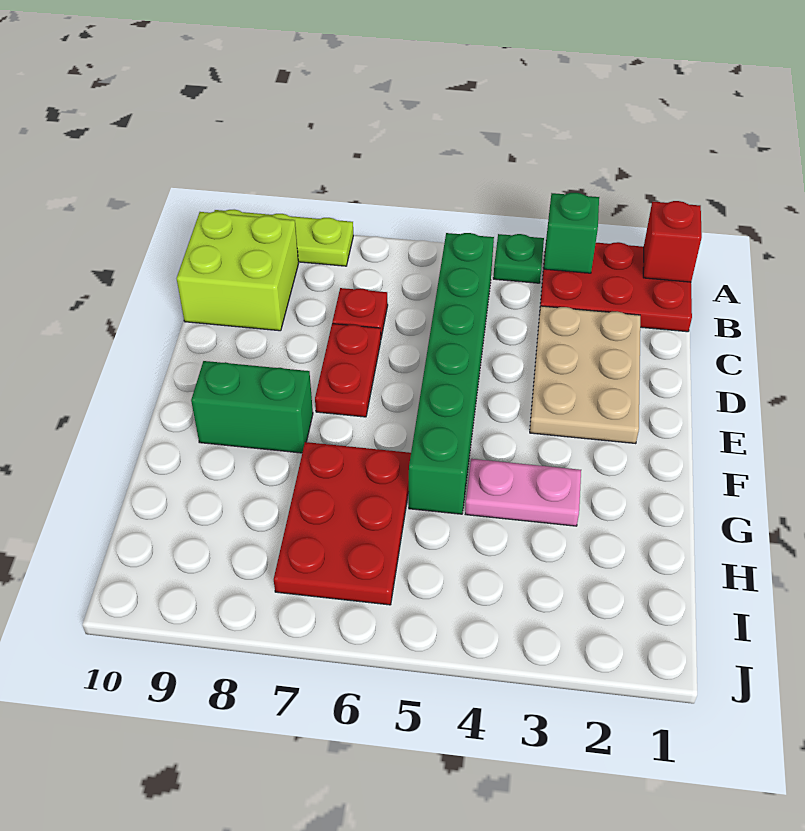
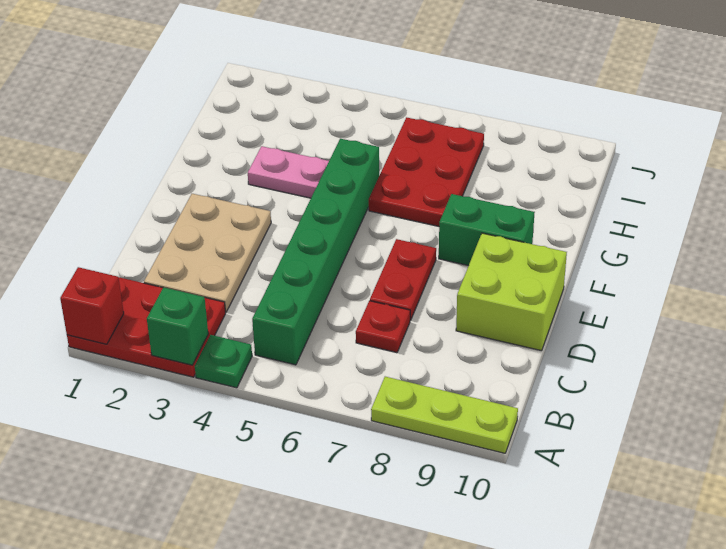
lime 2x2 brick [177,211,298,331] -> lime 2x2 brick moved to [456,233,567,351]

